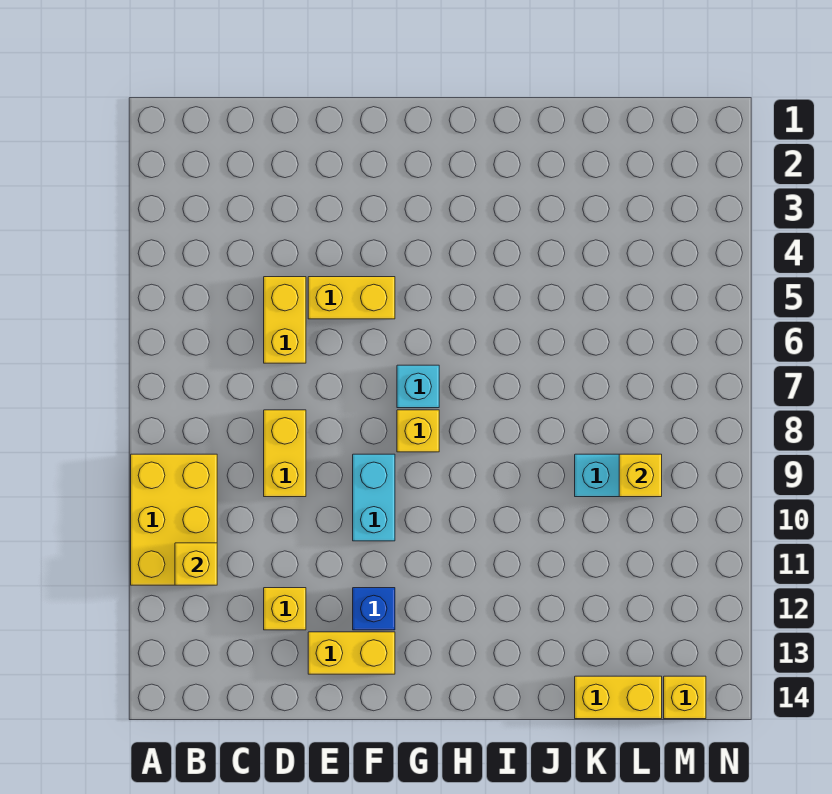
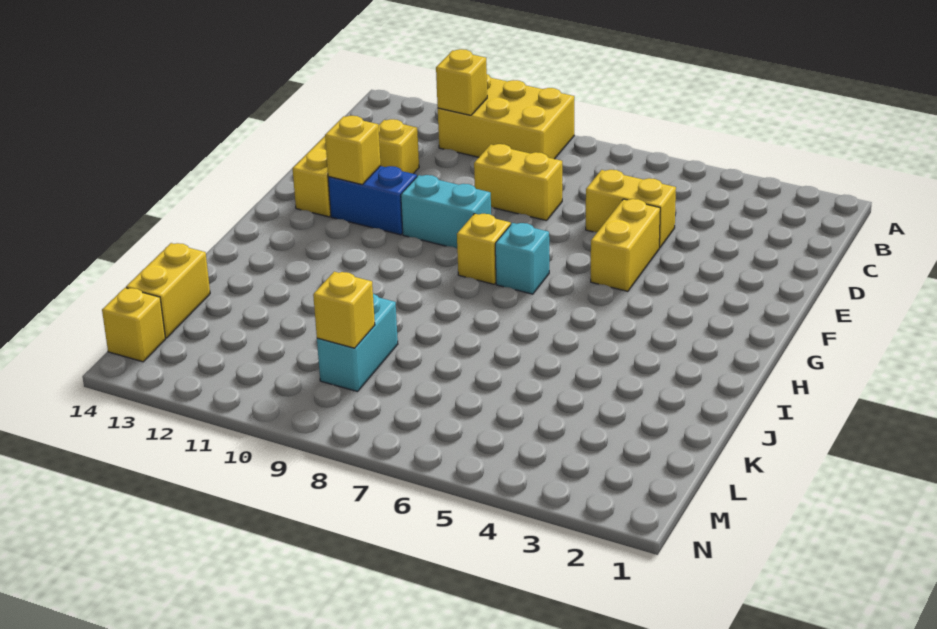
blue 1x1 brick [353,588,395,630] -> blue 1x2 brick [328,166,417,235]
none -> yellow 1x1 brick [325,116,381,184]

